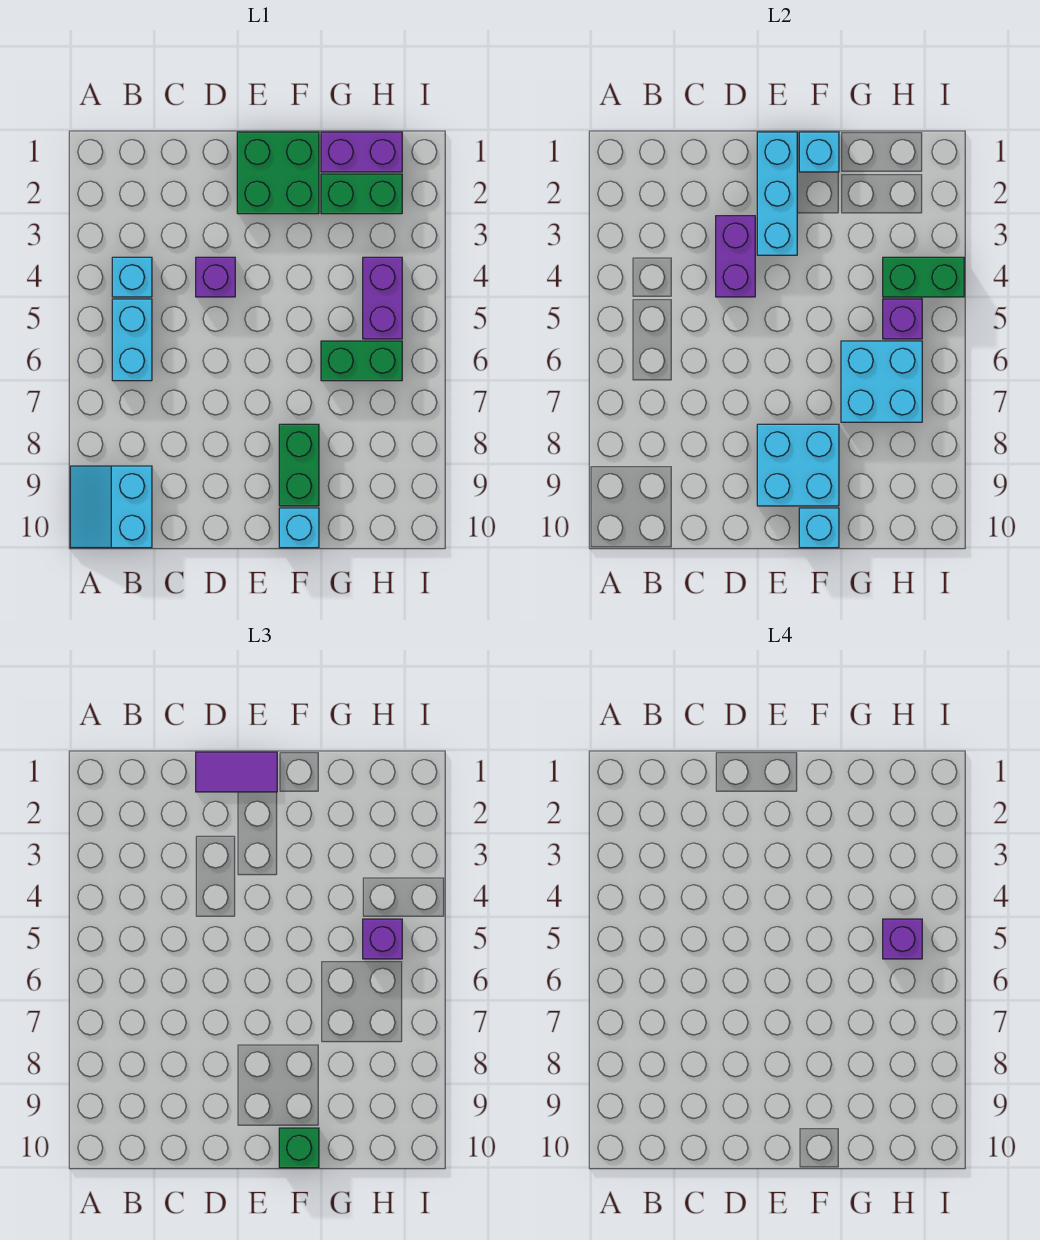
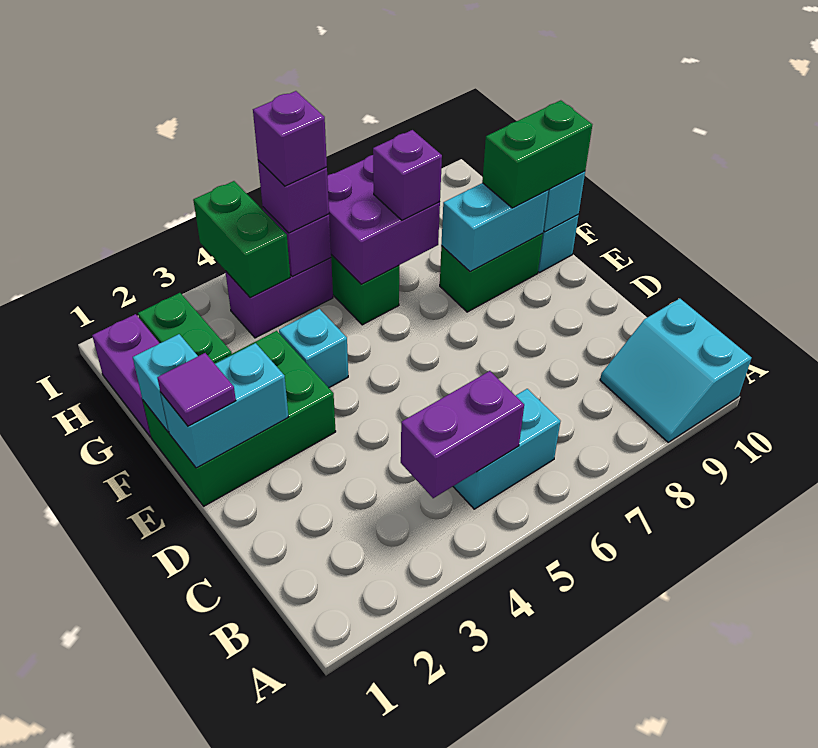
cyan 2x2 slope [70,466,152,548] -> cyan 2x2 slope turned to [600,299,752,442]
cyan 1x1 brick [112,257,152,297] -> cyan 1x1 brick moved to [279,309,348,388]
purple 1x2 tile [196,752,277,792] -> purple 1x1 tile [157,353,236,426]
purple 1x2 brick [716,216,755,297] -> purple 1x2 brick moved to [401,371,524,498]
purple 1x1 brick [196,257,235,297] -> purple 1x1 brick moved to [373,130,442,220]
green 2x2 brick [237,132,319,214] -> green 2x3 brick [143,331,336,506]
cyan 1x3 brick [757,132,797,255] -> cyan 1x2 brick [161,343,288,468]
cyan 2x2 brick [757,424,839,506] -> cyan 1x2 brick [441,183,548,272]
green 1x1 brick [279,1128,319,1168] -> green 1x2 brick [482,100,592,208]
cyan 2x2 brick [841,341,922,422] -> purple 2x2 brick [327,155,440,284]

